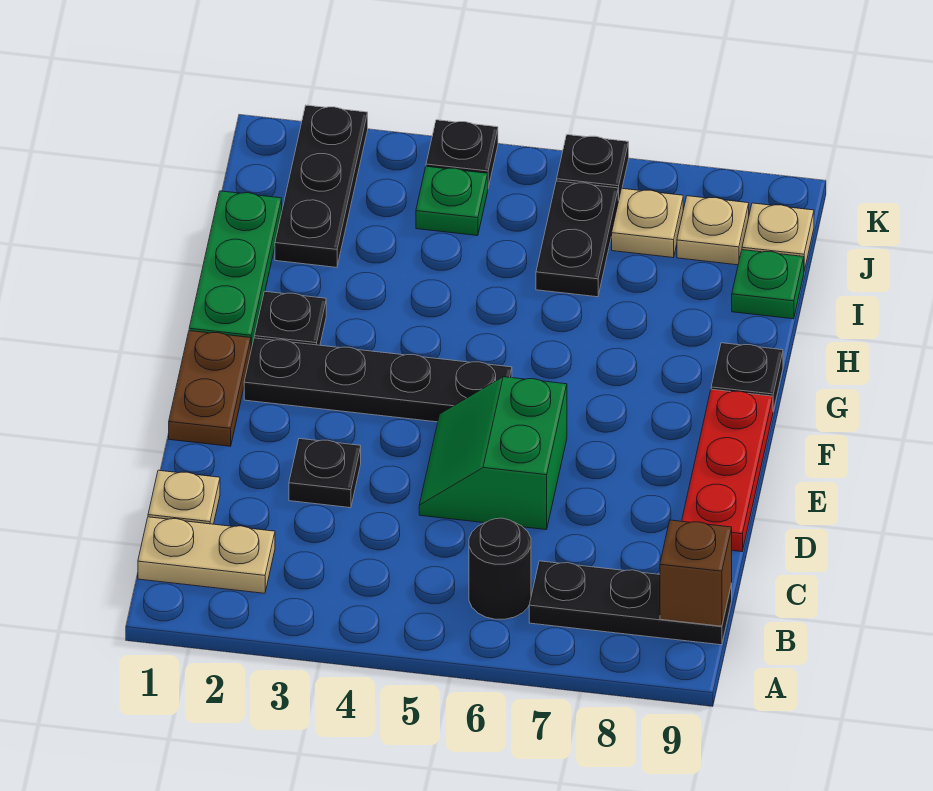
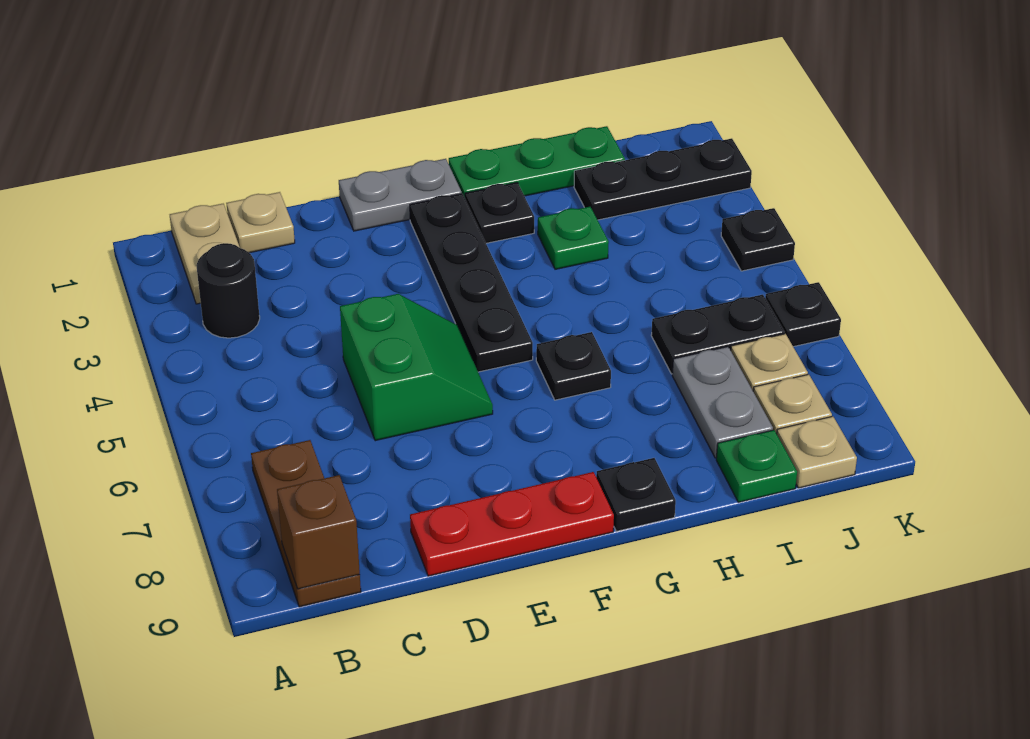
black 1x1 round brick [469,518,531,619] -> black 1x1 round brick moved to [196,243,260,338]
black 1x3 plate [529,561,732,645] -> brown 1x3 plate [251,440,361,607]
black 1x1 plate [289,439,361,508] -> black 1x1 plate moved to [536,332,611,400]
green 2x2 slope [419,377,567,530] -> green 2x2 slope turned to [340,294,493,441]
brown 1x2 plate [169,331,251,446] -> grey 1x2 plate [339,159,462,231]
none -> grey 1x2 plate [672,347,773,458]
green 1x1 plate [416,166,488,236] -> green 1x1 plate moved to [538,207,609,269]

